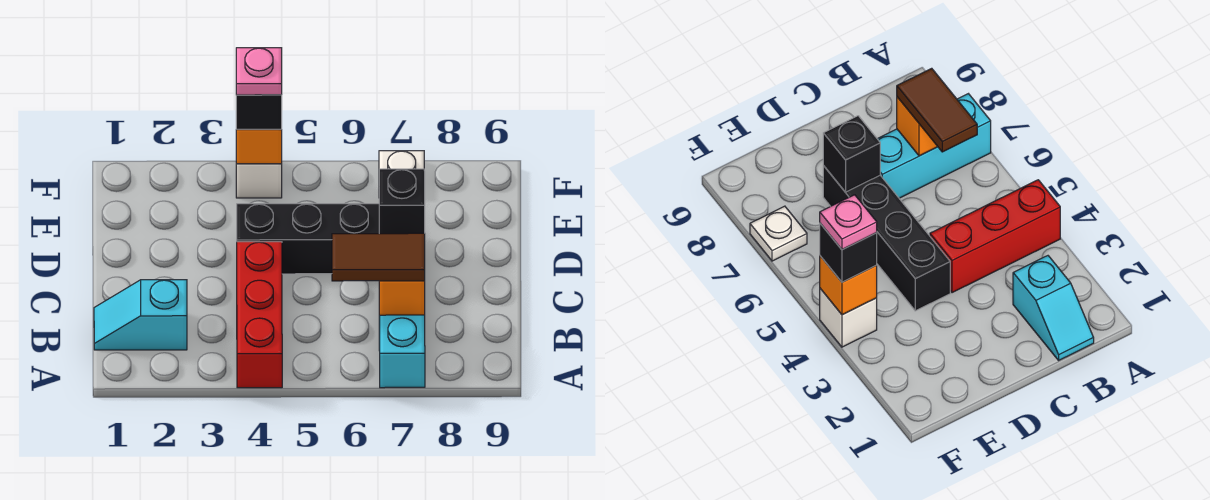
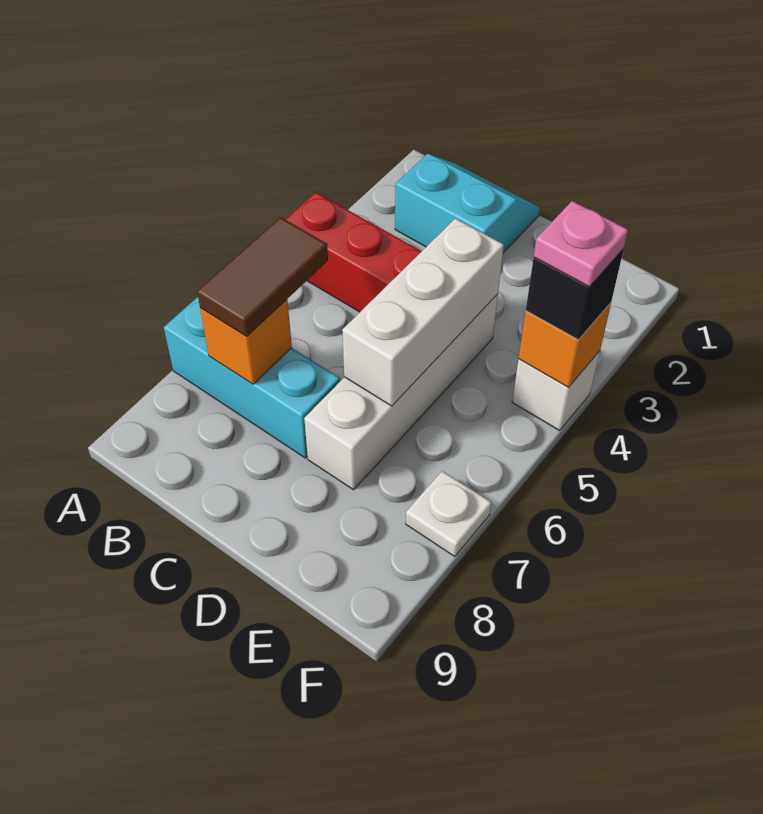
cyan 1x2 slope [94,280,187,350] -> cyan 2x2 slope [395,154,540,253]
black 1x4 brick [237,204,379,274] -> white 1x4 brick [304,294,498,490]
none -> white 1x3 brick [342,218,504,406]
black 1x1 brick [379,169,425,234] -> none

